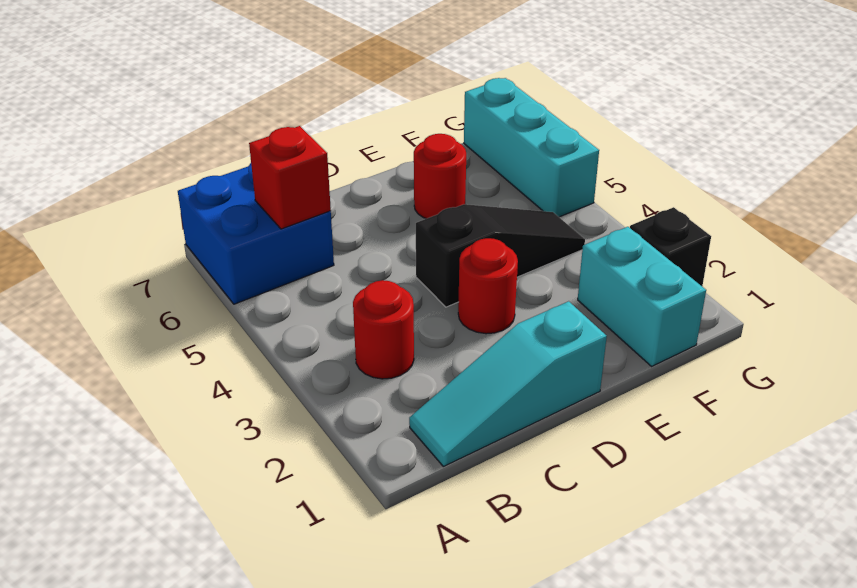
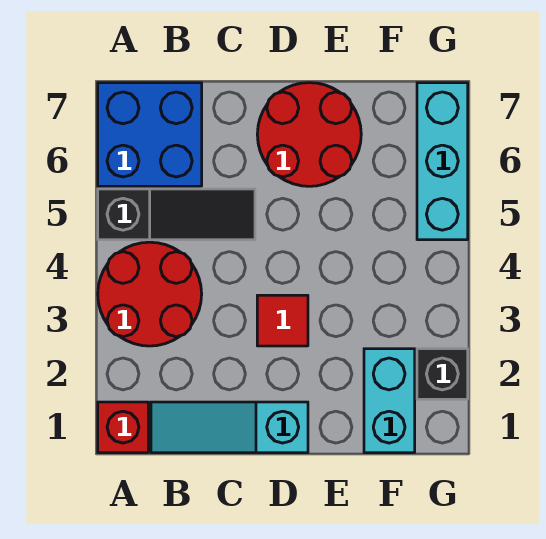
red 1x1 round brick [353,280,414,379] -> red 2x2 round brick [98,242,202,346]
red 1x1 brick [249,126,331,229] -> red 1x1 brick moved to [98,402,148,453]
red 1x1 round brick [458,238,518,334] -> red 1x1 tile [257,295,308,346]
black 1x3 slope [416,204,585,307] -> black 1x3 slope moved to [98,189,255,240]
red 1x1 round brick [414,134,466,219] -> red 2x2 round brick [257,83,361,186]

